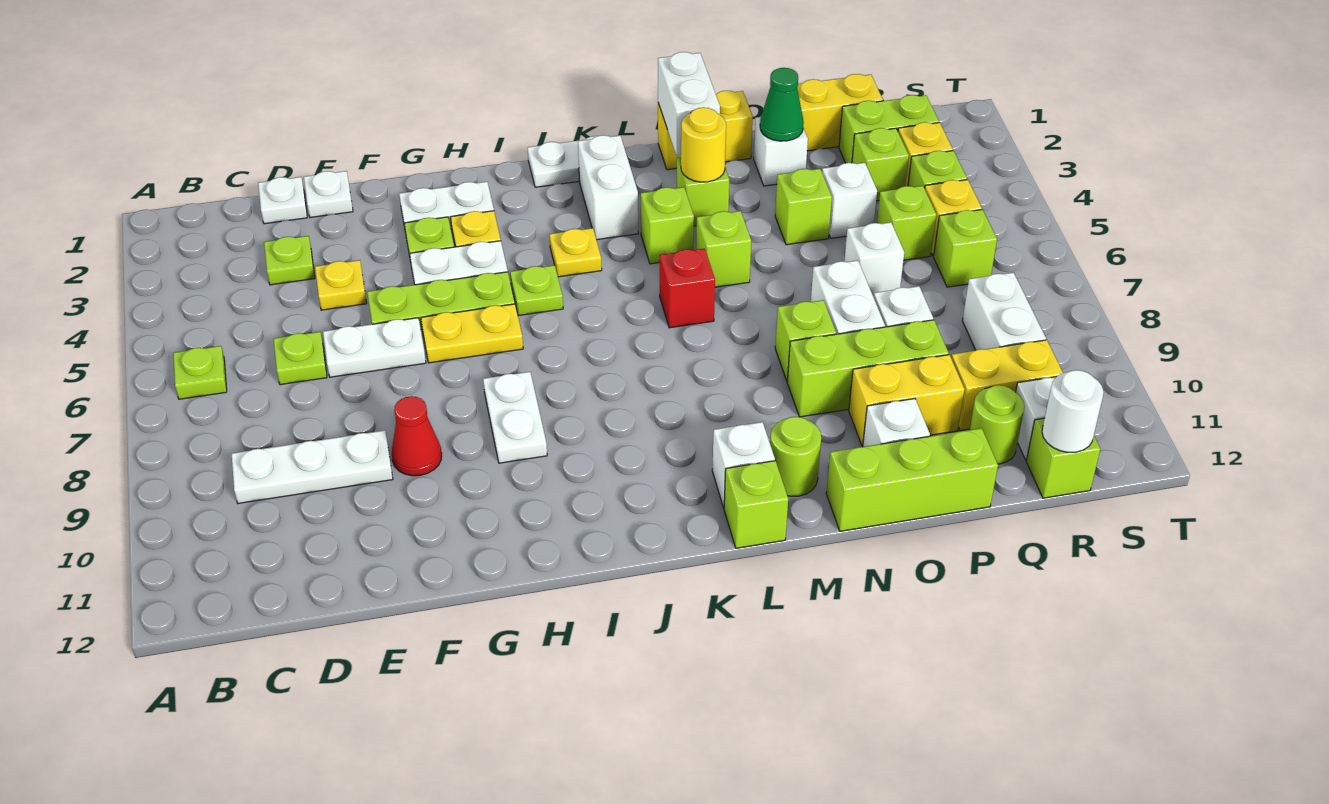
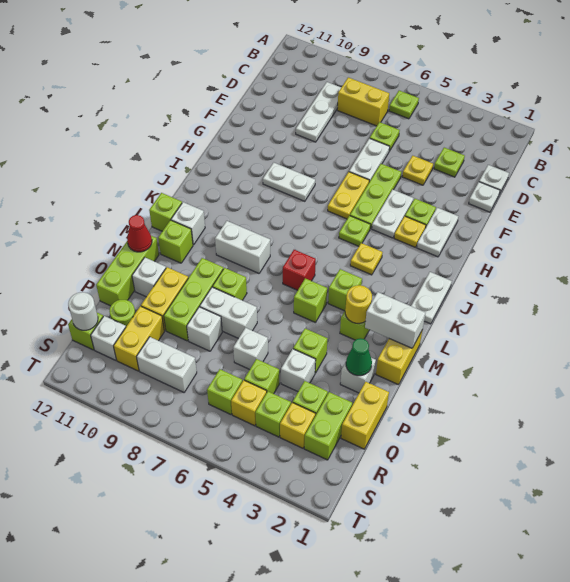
none -> yellow 1x2 brick [337,77,389,126]
red 1x1 cone [392,396,442,476] -> red 1x1 cone moved to [127,215,152,252]
white 1x2 brick [578,135,638,240] -> white 1x2 brick moved to [215,221,270,273]
lime 1x1 round brick [770,417,821,496] -> lime 1x1 brick [158,220,193,263]

